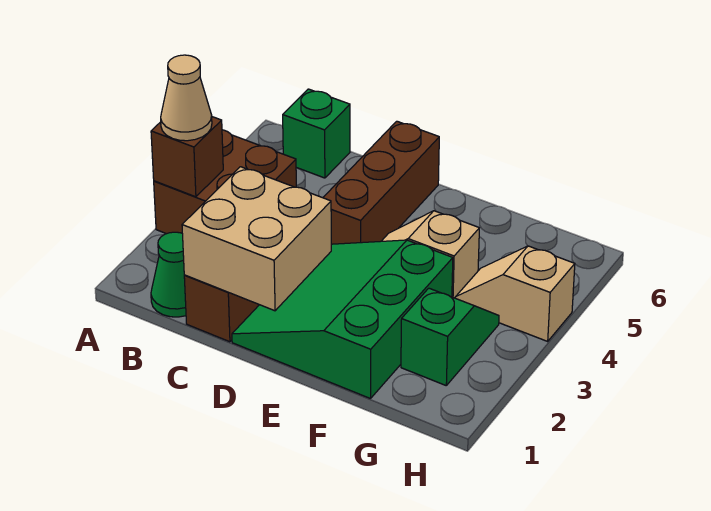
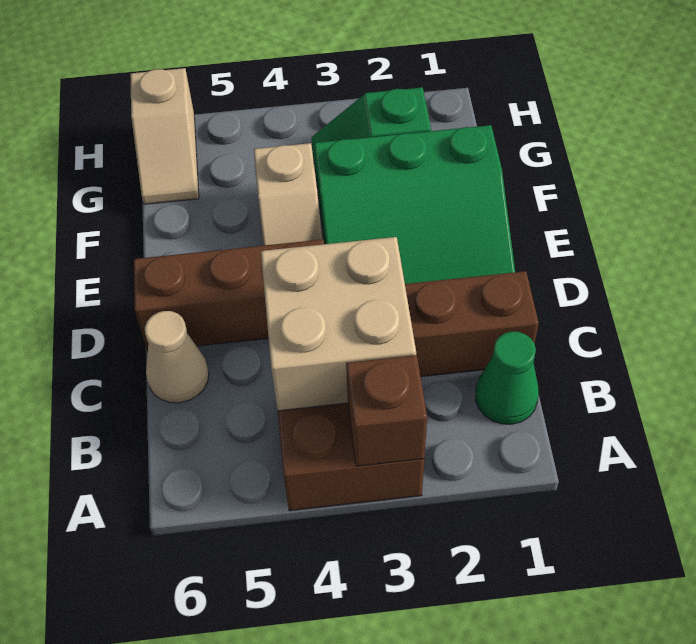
tan 1x1 cone [161,55,212,141] -> tan 1x1 cone moved to [145,311,209,403]
green 1x1 brick [283,89,350,178] -> none
tan 2x2 brick [182,167,331,311] -> tan 2x2 brick moved to [261,237,416,411]
tan 1x2 slope [455,246,575,341] -> tan 1x2 slope moved to [130,68,199,204]

